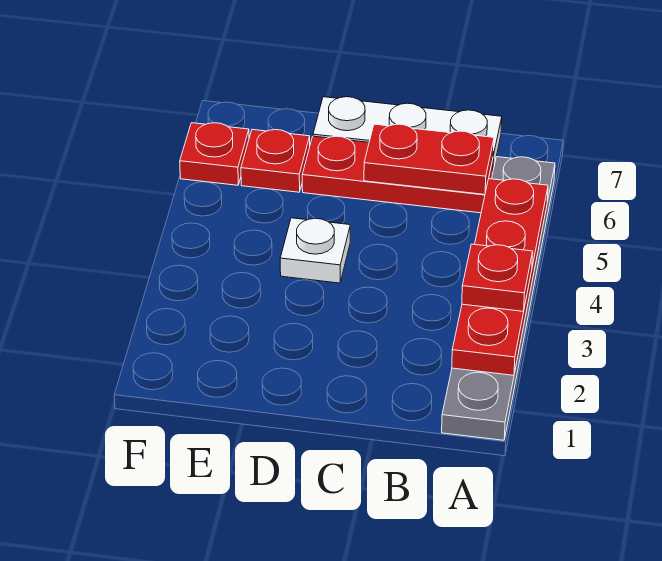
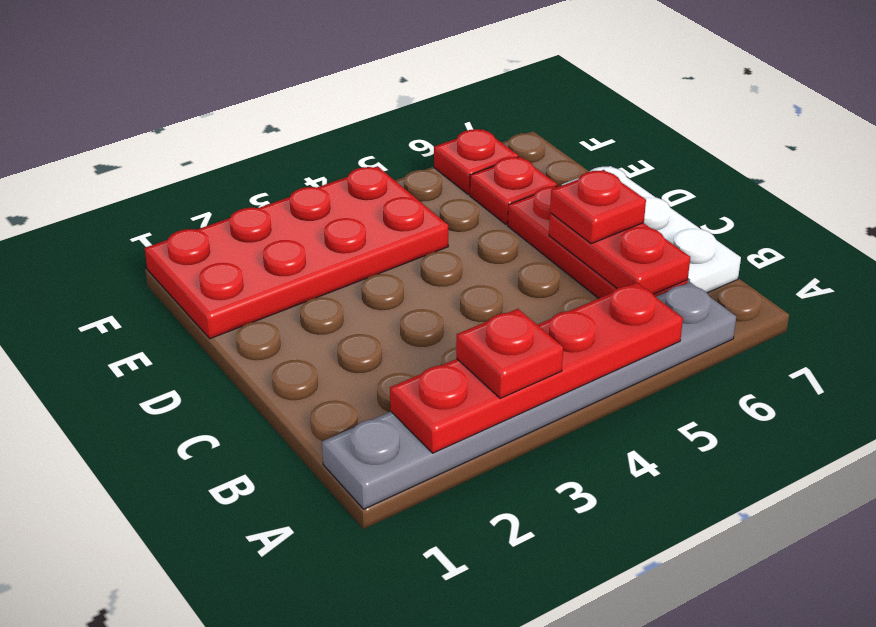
none -> red 1x1 plate [550,170,646,244]
white 1x1 plate [280,218,350,283] -> none
none -> red 2x4 plate [145,166,448,339]

